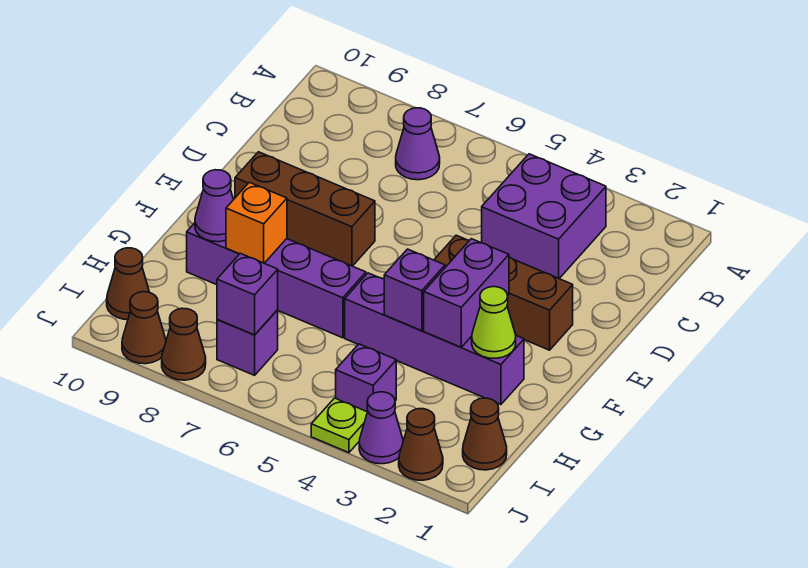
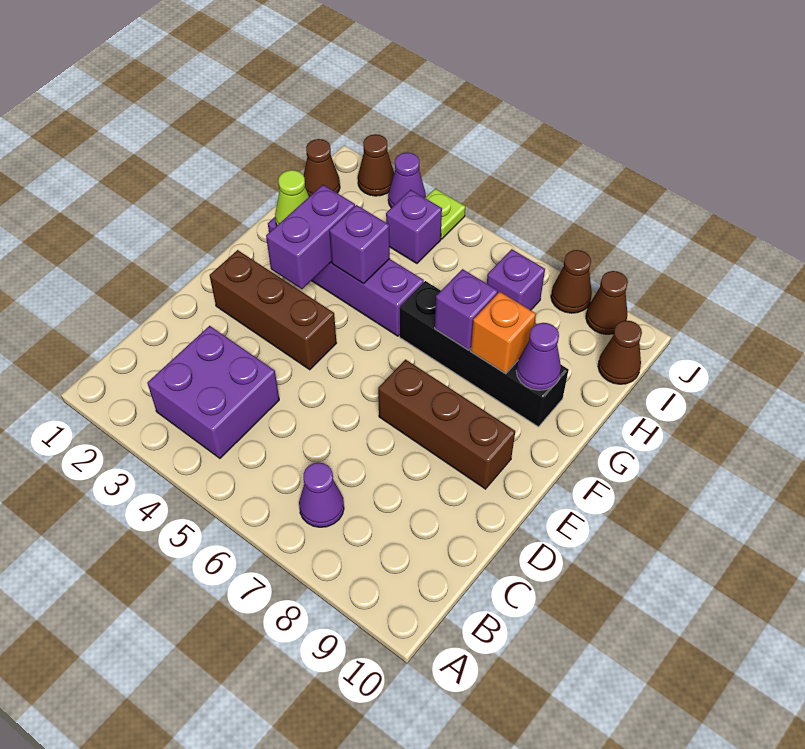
purple 1x4 brick [187,223,366,338] -> black 1x4 brick [400,281,569,427]
purple 1x1 brick [217,253,278,335] -> purple 1x1 brick moved to [435,269,498,350]

